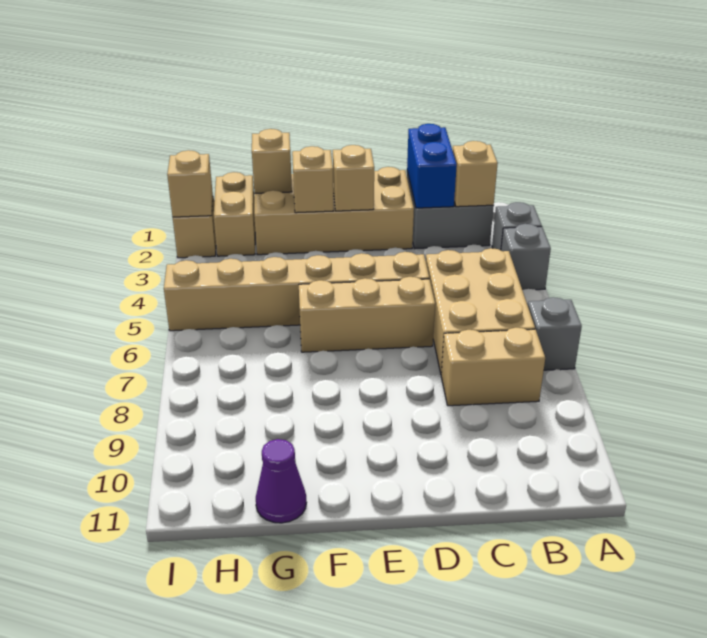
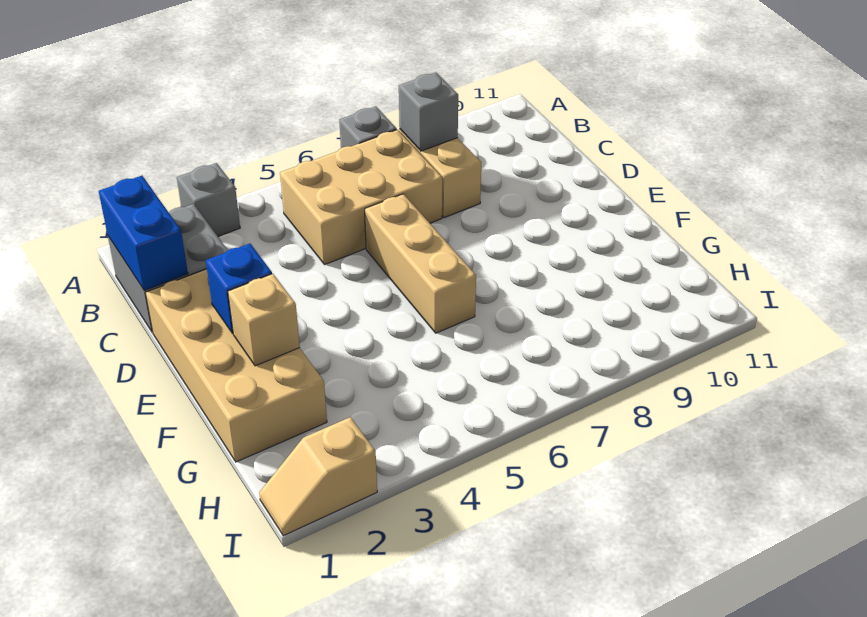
grey 1x1 brick [501,224,551,290] -> grey 1x1 brick moved to [399,72,458,151]
tan 1x1 brick [453,141,498,207] -> none
blue 1x2 brick [407,124,457,208] -> blue 1x2 brick turned to [99,176,188,290]
tan 1x6 brick [164,252,429,331] -> none
tan 1x1 brick [333,145,374,211] -> blue 1x1 brick [206,244,272,333]
tan 1x1 brick [252,129,292,193] -> none
purple 1x1 cone [256,439,306,523] -> none
tan 1x2 brick [214,172,255,256] -> none
tan 1x1 brick [167,150,213,217] -> none

